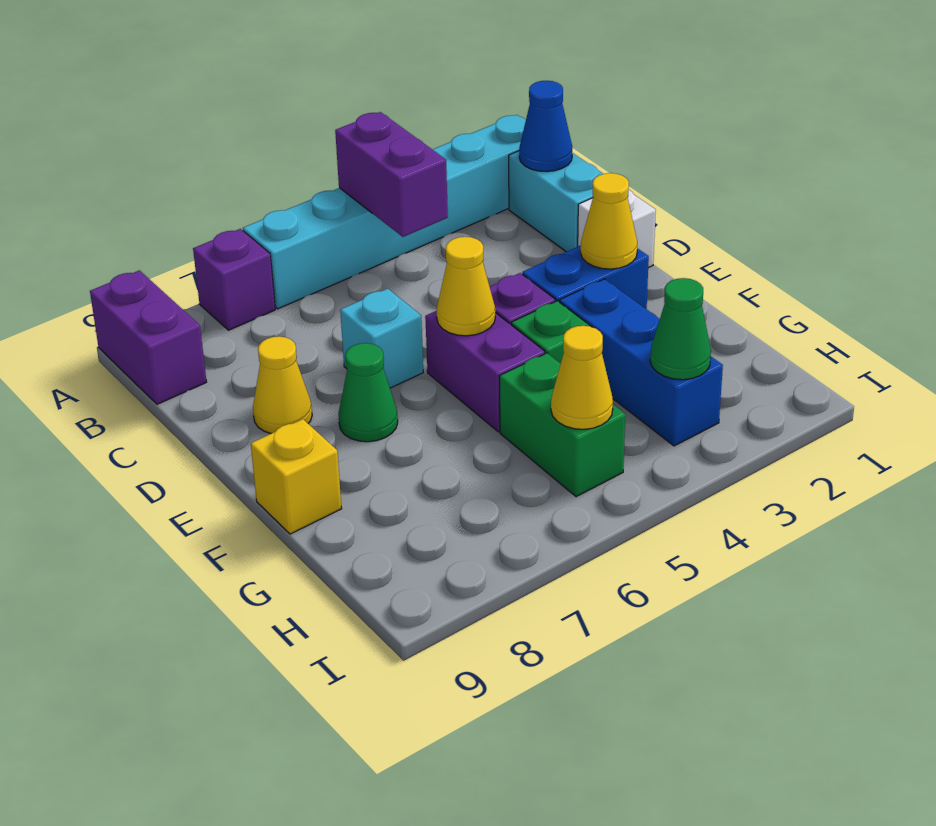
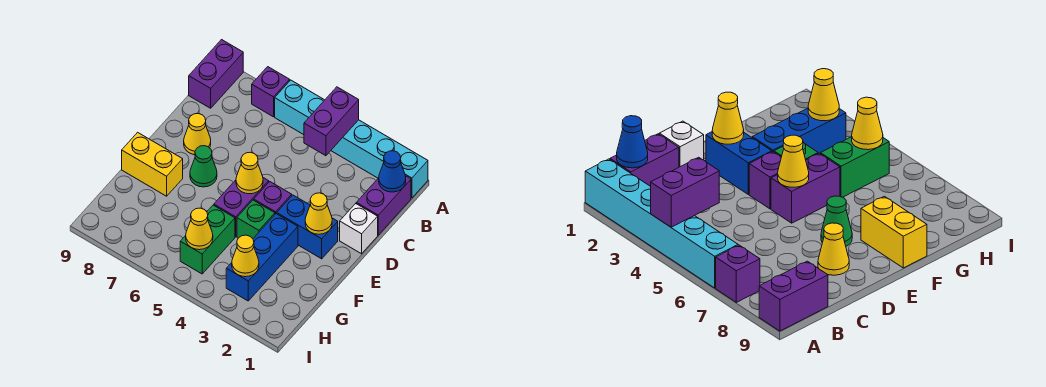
cyan 1x2 brick [509,151,603,252] -> purple 1x2 brick [356,176,411,235]
cyan 1x1 brick [340,289,423,388] -> none
yellow 1x1 brick [251,419,342,534] -> yellow 1x2 brick [122,132,183,196]
green 1x1 cone [650,278,711,380] -> yellow 1x1 cone [232,235,259,277]

